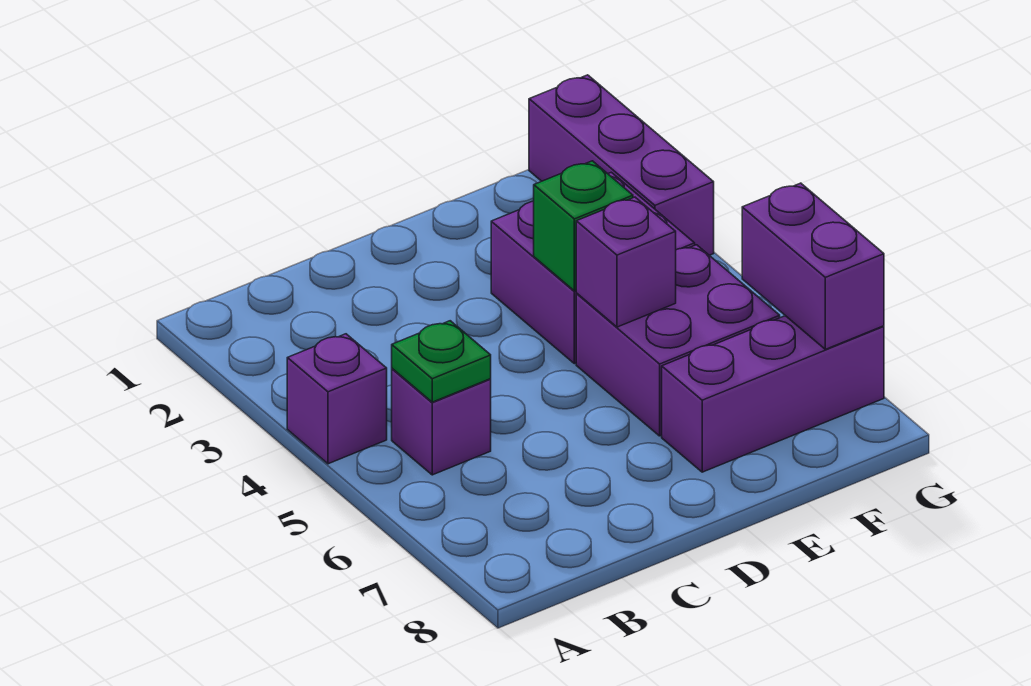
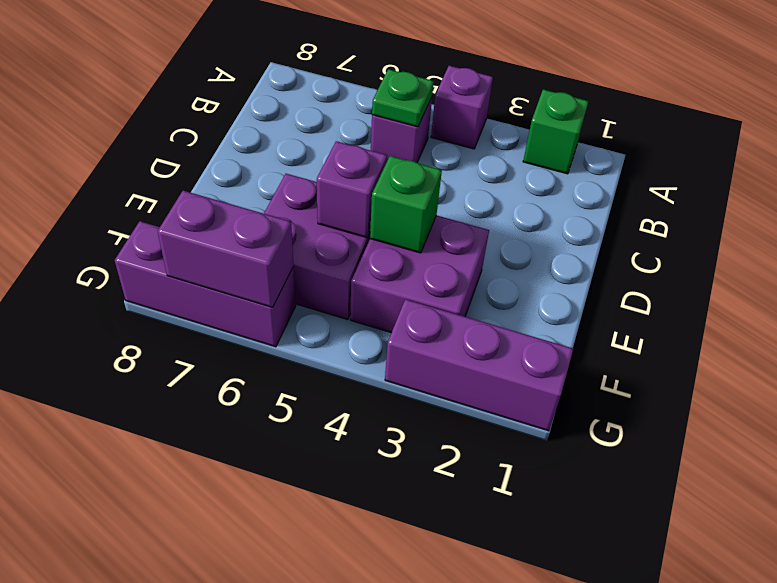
none -> green 1x1 brick [523,89,589,174]
purple 1x3 brick [662,316,884,472] -> purple 1x3 brick turned to [115,221,296,347]

